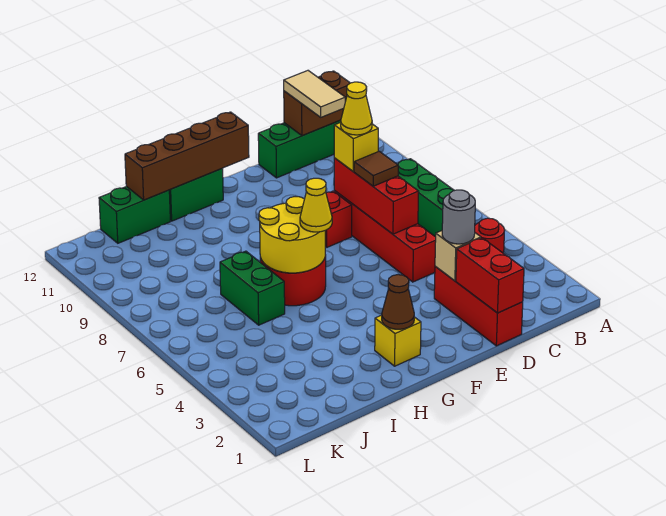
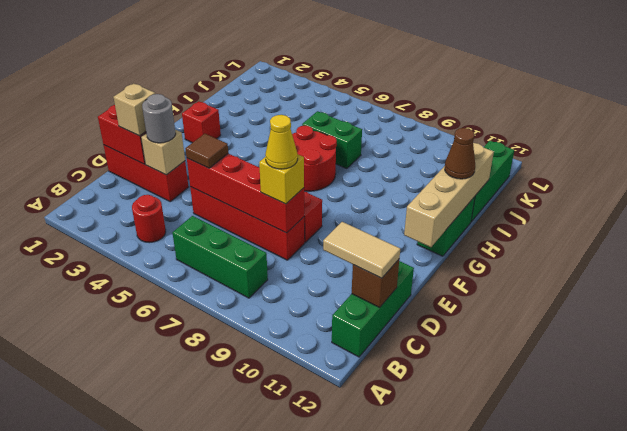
brown 1x2 brick [284,71,350,136] -> brown 1x1 brick [352,260,399,307]
none -> tan 1x1 brick [114,84,155,136]
red 1x3 brick [334,158,419,234] -> red 1x4 brick [187,154,305,233]
brown 1x1 tile [354,151,398,186] -> brown 1x1 tile moved to [185,134,228,168]
brown 1x4 brick [125,112,249,200] -> tan 1x4 brick [404,143,494,247]
yellow 1x1 brick [375,315,421,366] -> red 1x1 brick [182,101,221,143]
brown 1x1 cone [382,275,414,329] -> brown 1x1 cone moved to [445,128,475,179]
yellow 2x2 round brick [259,197,325,273] -> none
yellow 1x1 cone [300,178,332,232] -> none
green 1x2 brick [99,186,170,243] -> green 1x3 brick [471,141,514,222]

